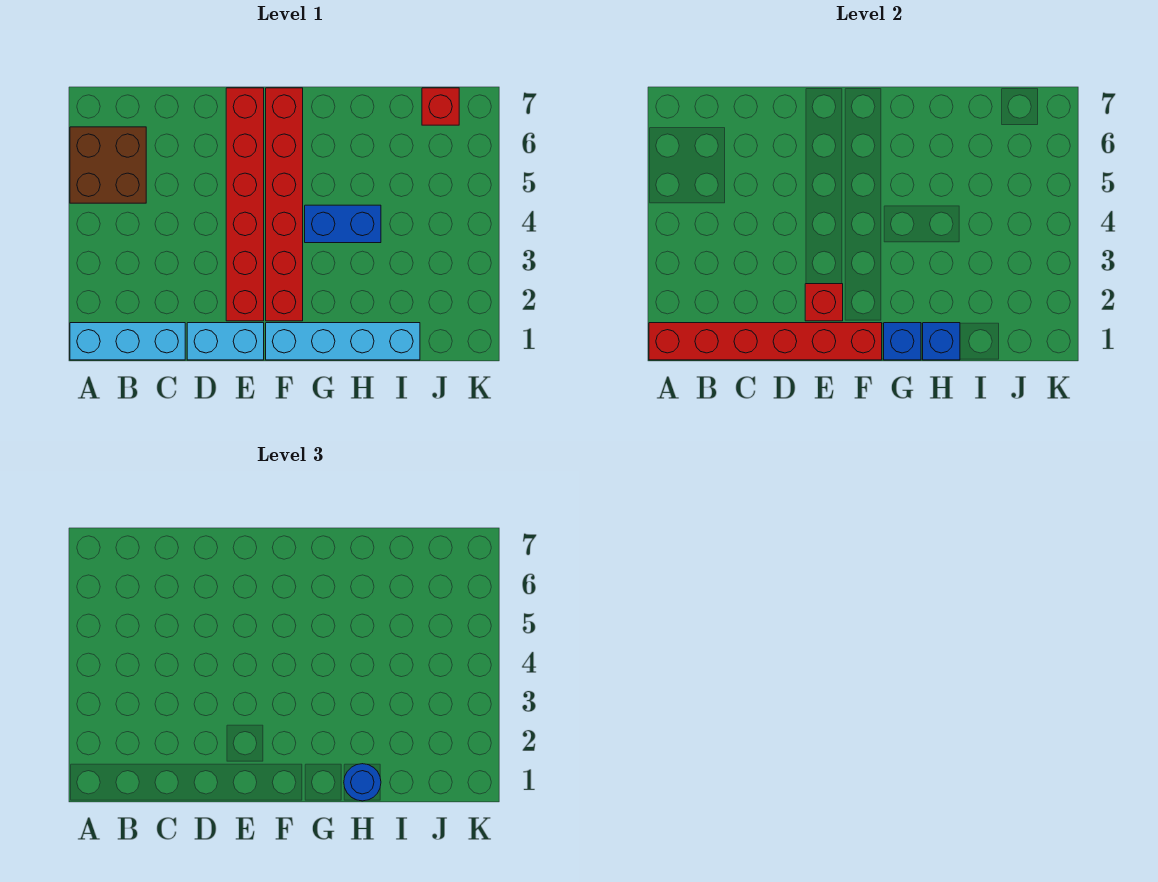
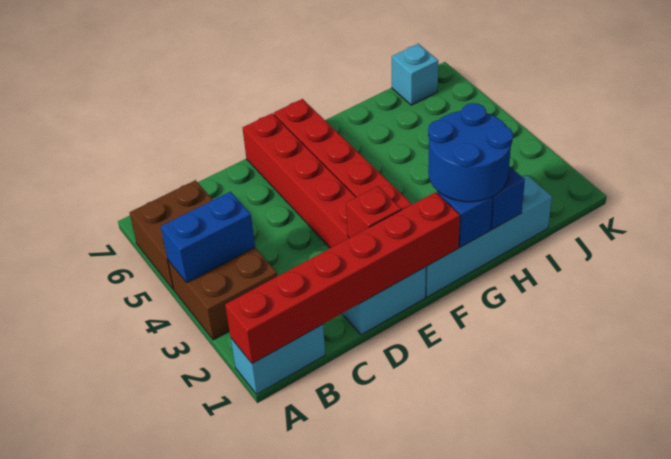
cyan 1x3 brick [70,323,185,360] -> cyan 1x2 brick [231,324,325,394]
none -> brown 2x2 brick [168,248,277,340]
blue 1x2 brick [305,205,381,243] -> blue 1x2 brick moved to [161,192,255,283]
blue 1x1 round brick [344,764,381,801] -> blue 2x2 round brick [428,103,513,202]
red 1x1 brick [422,88,459,125] -> cyan 1x1 brick [392,44,438,105]

